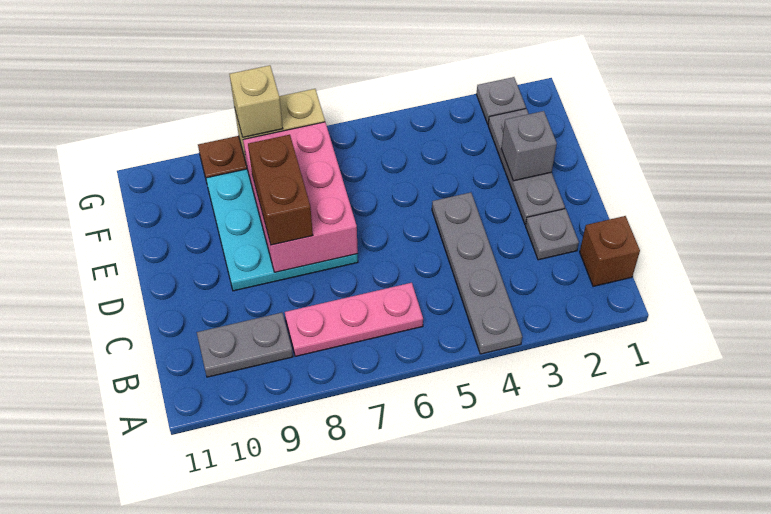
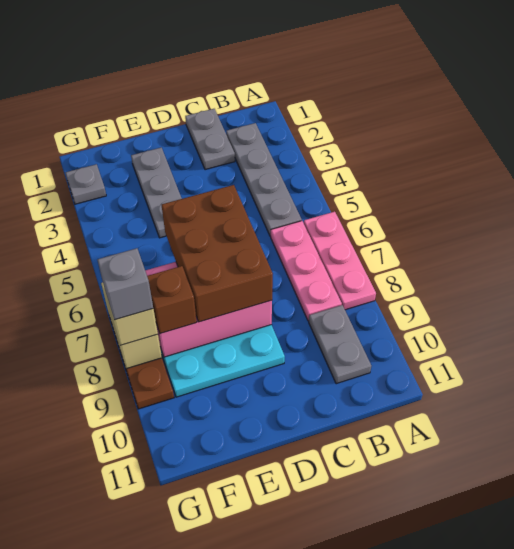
grey 1x4 plate [432,192,522,354] -> grey 1x4 plate turned to [226,123,302,236]
none -> pink 1x3 plate [304,212,376,310]
brown 1x1 brick [580,216,640,286] -> brown 1x1 brick moved to [147,266,197,334]
grey 1x1 plate [526,209,579,260] -> grey 1x2 plate [185,109,235,170]
grey 1x3 plate [488,109,565,224] -> grey 1x3 plate turned to [131,148,182,238]
brown 1x2 brick [248,135,313,245] -> brown 2x3 brick [162,185,273,322]
grey 1x1 brick [501,111,557,181] -> grey 1x1 brick moved to [97,248,153,320]

